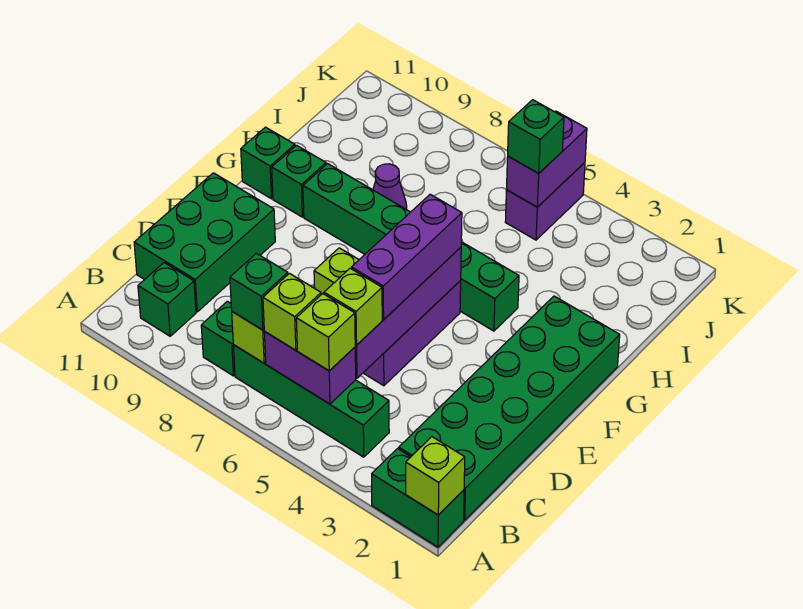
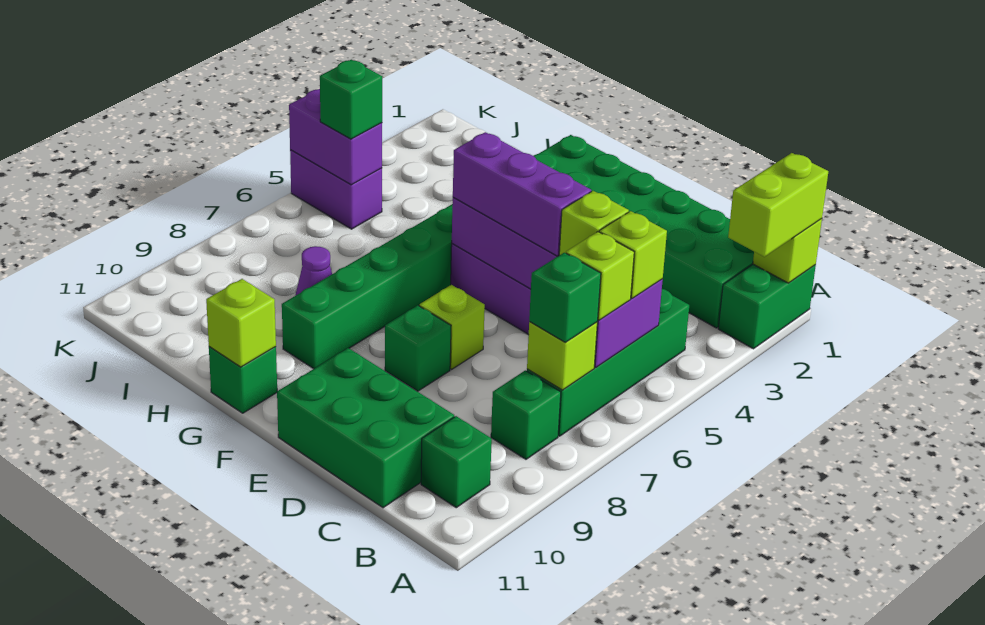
none -> lime 1x2 brick [728,153,828,257]
green 1x1 brick [272,145,326,217] -> green 1x1 brick moved to [385,305,451,391]
none -> lime 1x1 brick [206,279,276,367]

